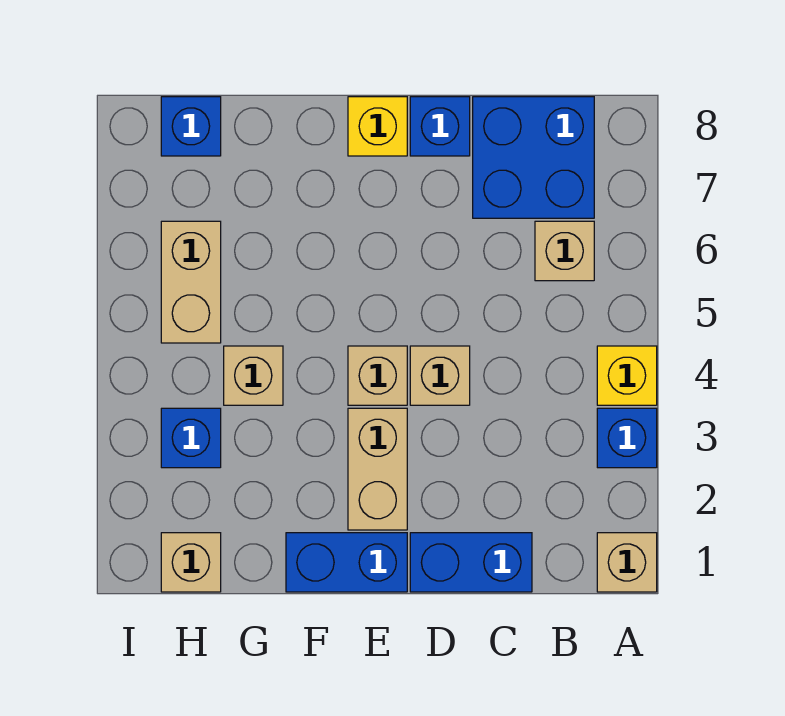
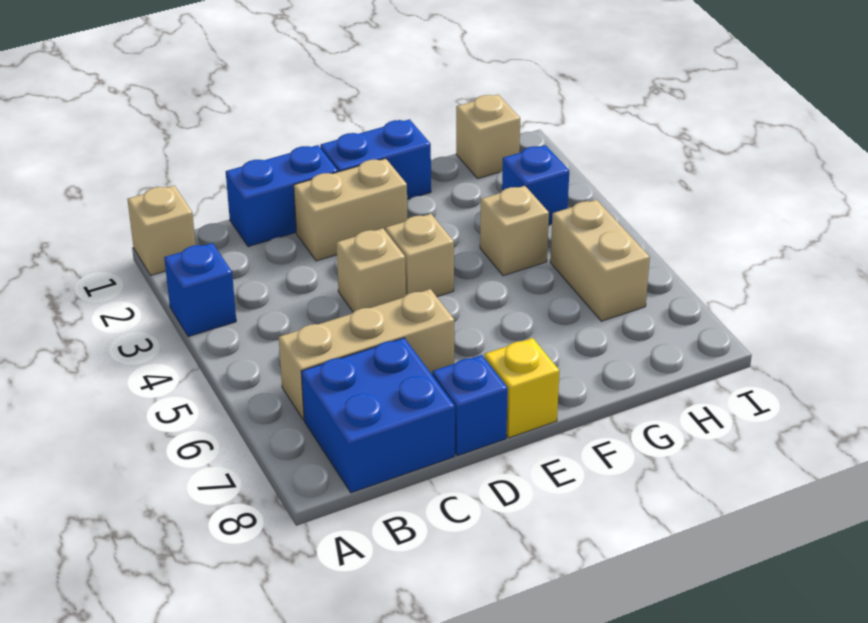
yellow 1x1 brick [597,346,657,405] -> none
tan 1x1 brick [535,221,594,281] -> tan 1x3 brick [279,289,454,420]
tan 1x2 brick [348,408,407,530] -> tan 1x2 brick turned to [294,158,407,261]
blue 1x1 brick [161,97,221,156] -> none

